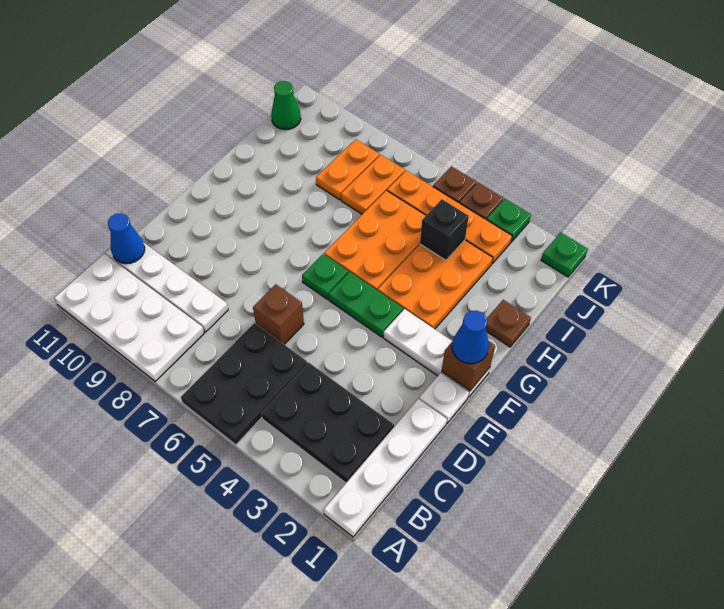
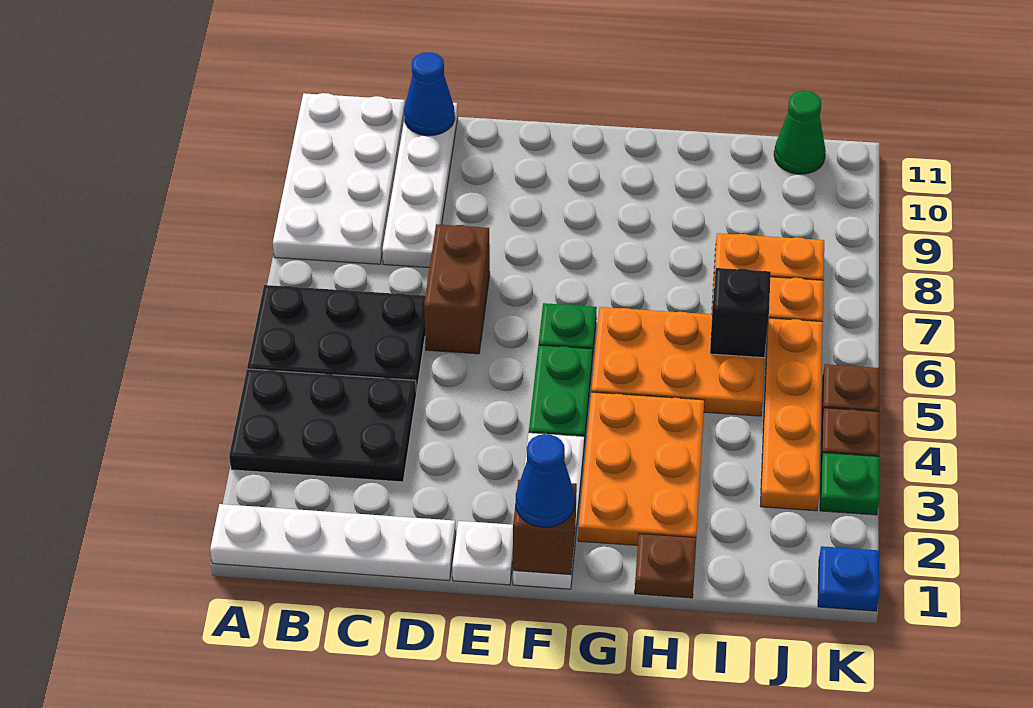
black 2x3 plate [261,363,394,483] -> black 2x3 plate turned to [229,369,416,482]
brown 1x1 brick [253,284,304,344] -> brown 1x2 brick [424,224,490,354]
orange 2x3 plate [378,240,493,329] -> orange 2x3 plate turned to [578,392,704,545]
black 1x1 brick [420,199,469,260] -> black 1x1 brick moved to [710,268,771,358]
green 1x1 plate [541,232,588,277] -> blue 1x1 plate [818,546,879,611]

